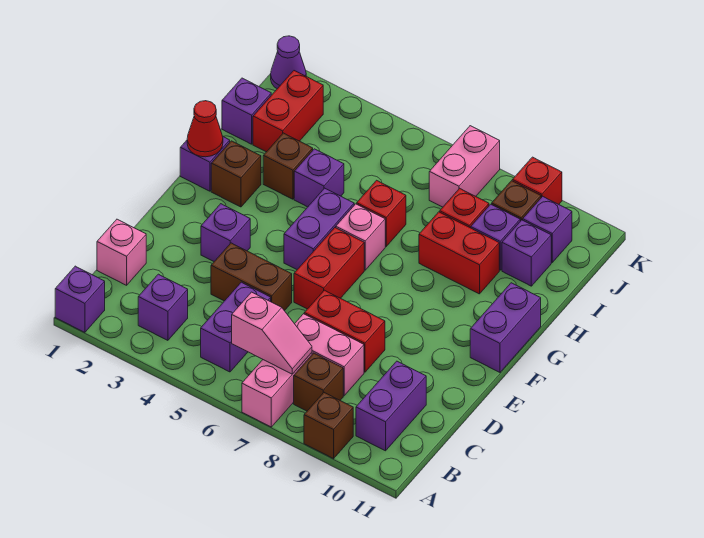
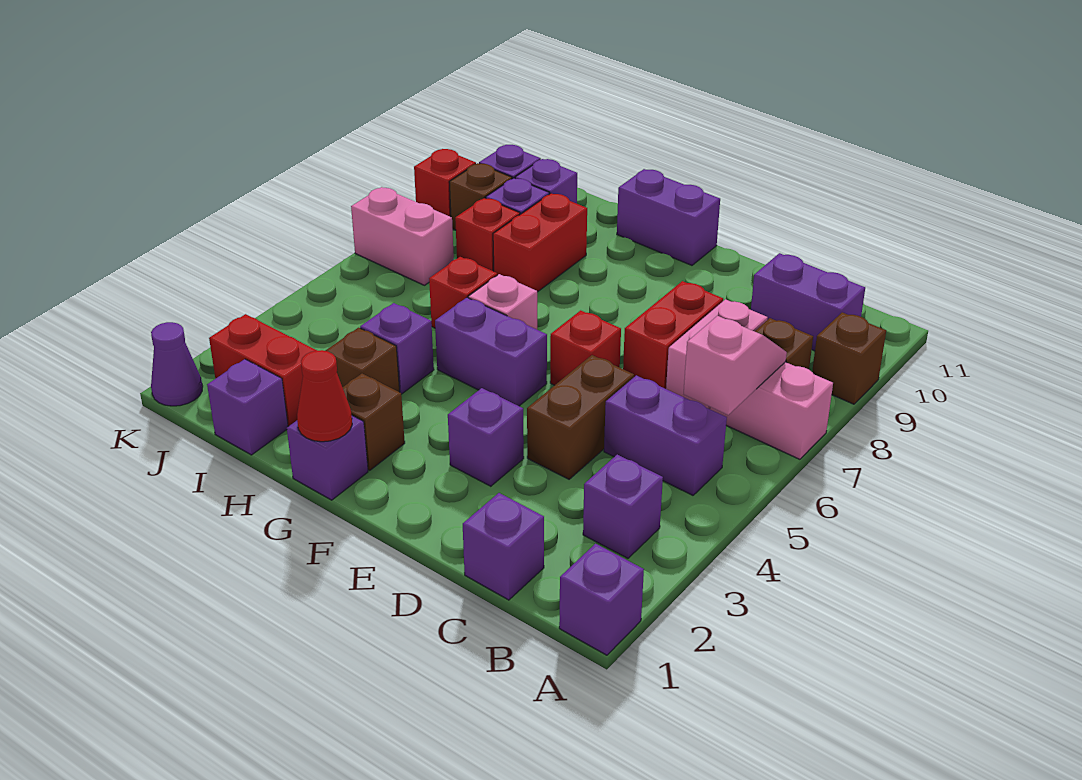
pink 1x1 brick [97,219,146,285] -> purple 1x1 brick [463,493,544,600]
red 1x2 brick [294,228,364,309] -> red 1x1 brick [550,310,621,385]

